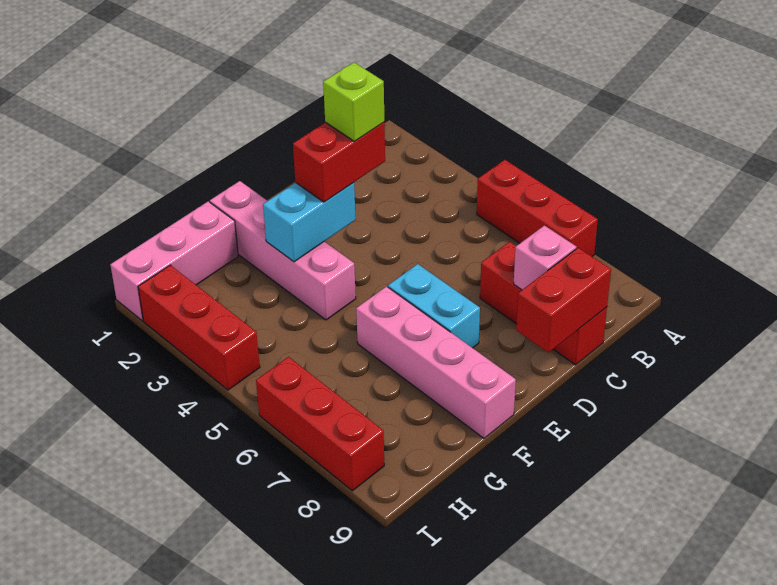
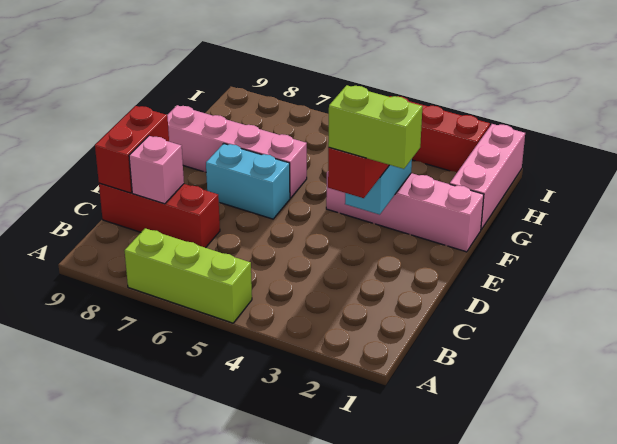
red 1x3 brick [477,160,598,256] -> lime 1x3 brick [125,228,252,323]
lime 1x1 brick [323,62,384,141] -> lime 1x2 brick [328,85,423,169]
red 1x3 brick [256,357,384,491] -> none

